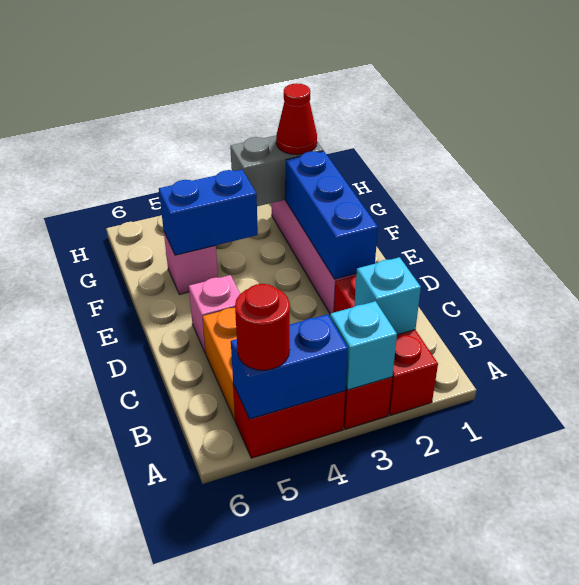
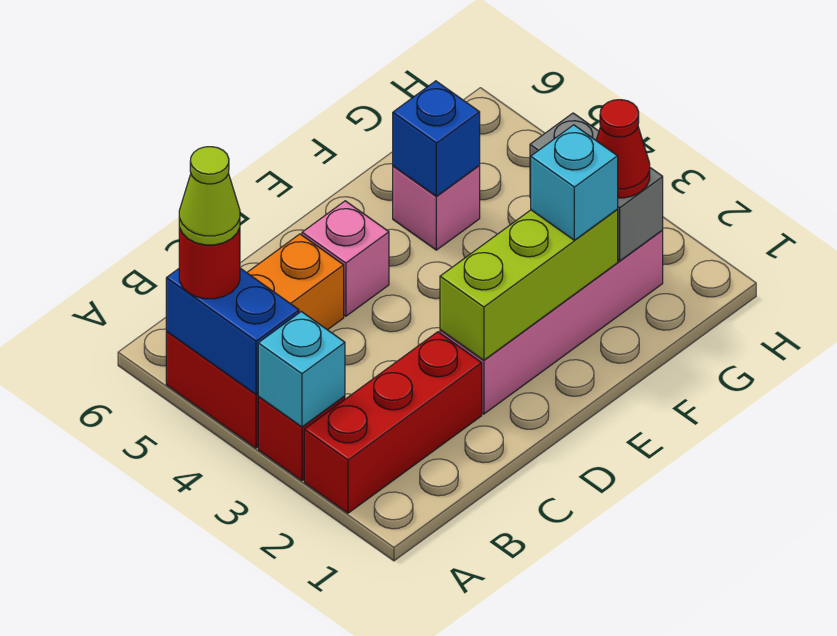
none -> lime 1x1 cone [179,147,240,245]
cyan 1x1 brick [354,257,421,335] -> cyan 1x1 brick moved to [531,125,618,240]
blue 1x3 brick [286,151,378,279] -> lime 1x3 brick [440,210,618,360]
blue 1x2 brick [159,170,258,255] -> blue 1x1 brick [393,81,480,196]

